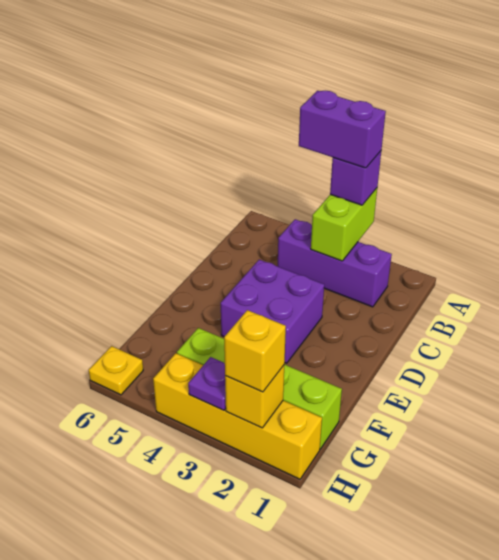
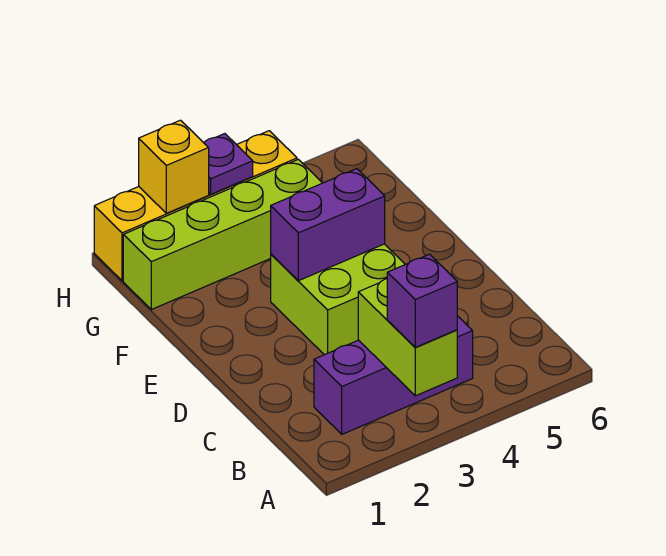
purple 1x2 brick [299,91,386,168] -> purple 1x2 brick moved to [271,169,385,281]
purple 2x2 brick [221,260,324,363] -> lime 2x2 brick [271,244,405,355]
yellow 1x1 brick [224,310,286,392] -> none
yellow 1x1 plate [89,346,143,395] -> none

